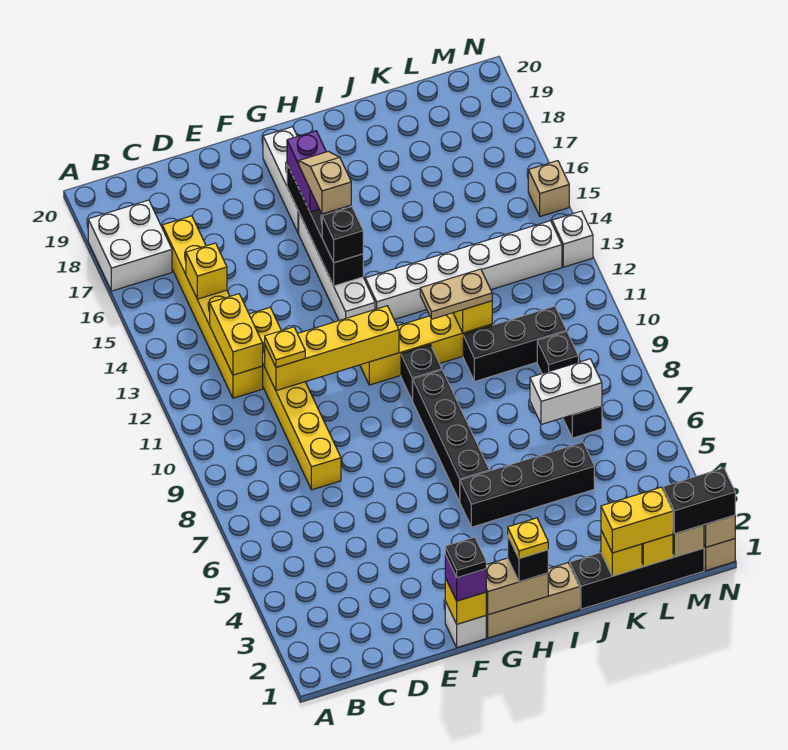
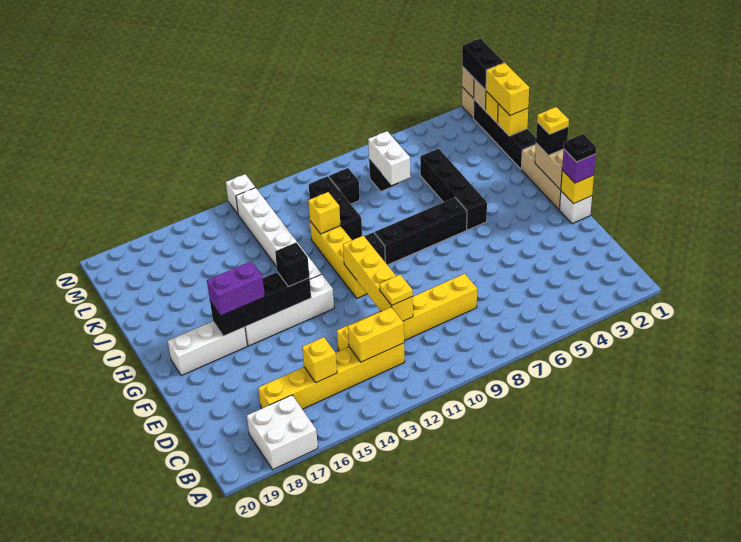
tan 1x2 slope [299,151,351,214] -> none
tan 1x2 plate [420,269,492,319] -> none
tan 1x1 brick [528,161,569,217] -> none

